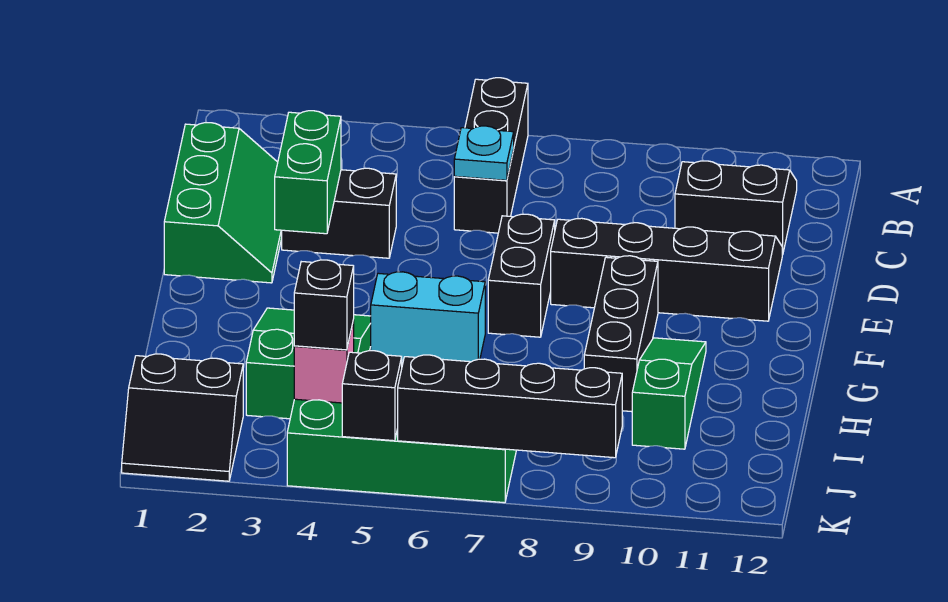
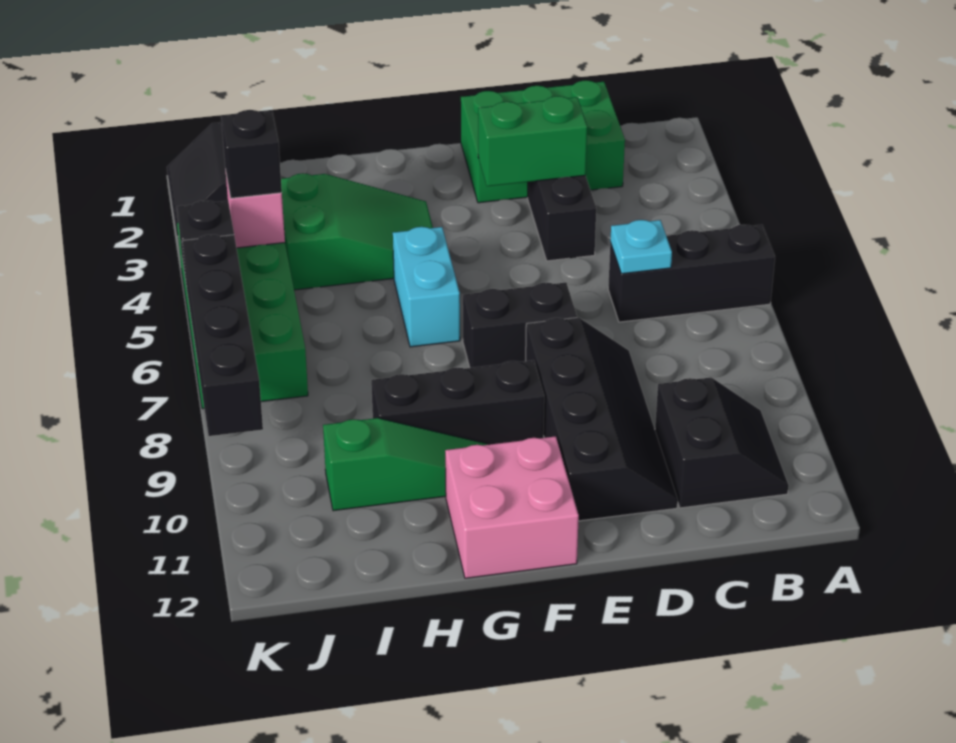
green 2x3 slope [164,123,282,283] -> green 2x3 brick [461,80,625,203]
none -> pink 2x2 brick [445,436,579,578]

